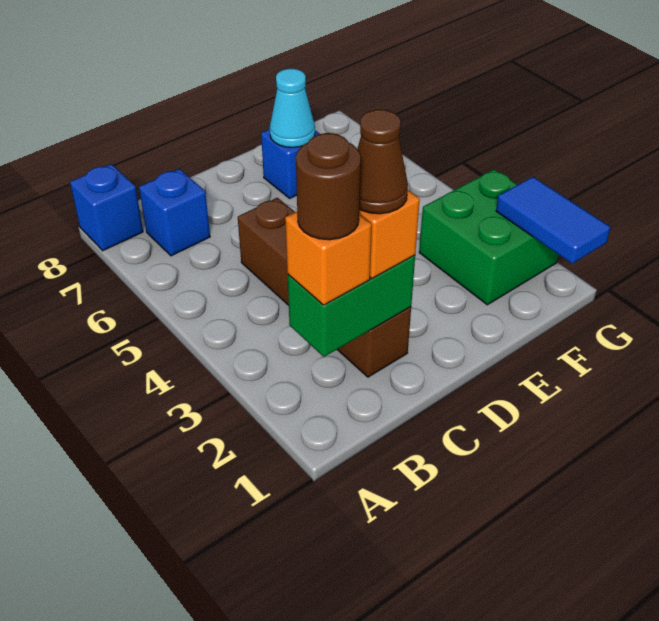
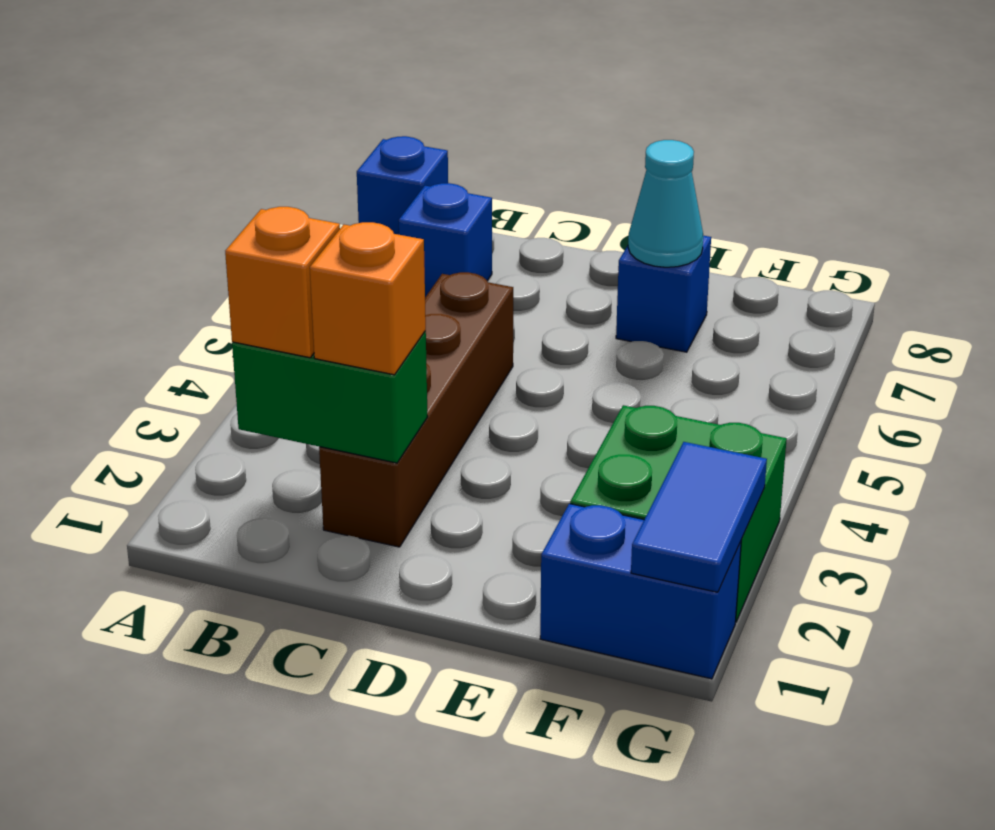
brown 1x1 round brick [296,133,361,240] -> none
brown 1x1 cone [358,110,408,214] -> none
none -> blue 1x2 brick [540,504,741,679]

